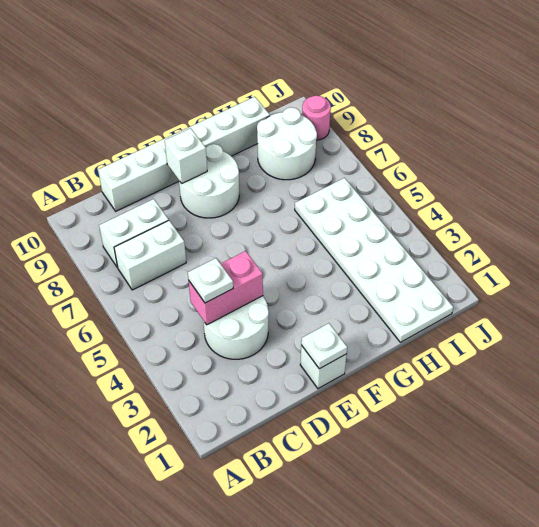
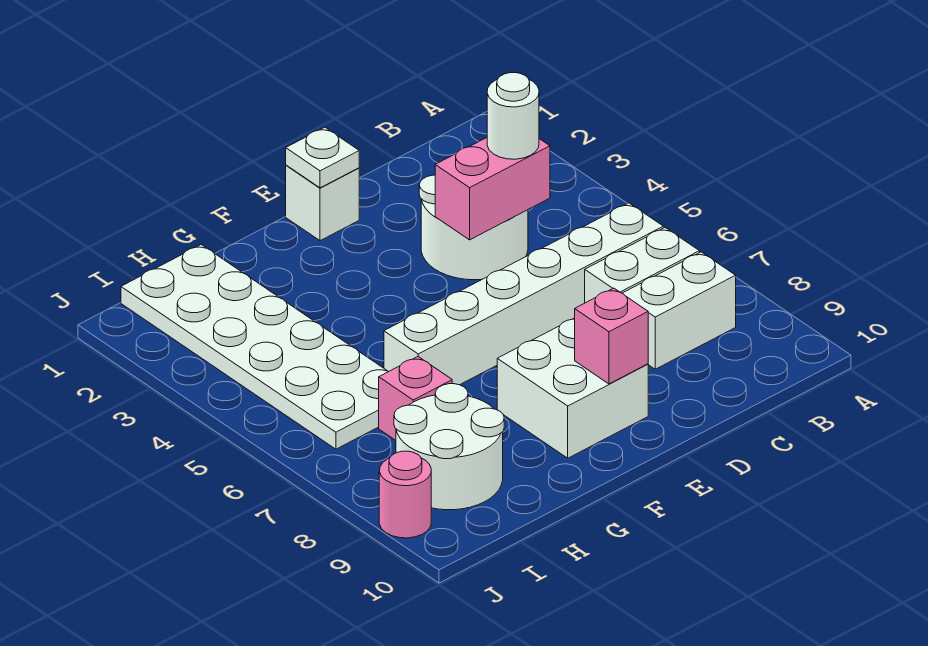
white 1x1 plate [188,258,233,303] -> white 1x1 round brick [487,73,539,159]
white 1x6 brick [98,97,270,211] -> white 1x6 brick moved to [384,203,663,385]
white 2x2 round brick [179,144,239,218] -> white 2x2 brick [497,318,648,458]
white 1x1 brick [165,128,207,183] -> pink 1x1 brick [575,288,648,384]
none -> pink 1x1 brick [379,357,452,440]

